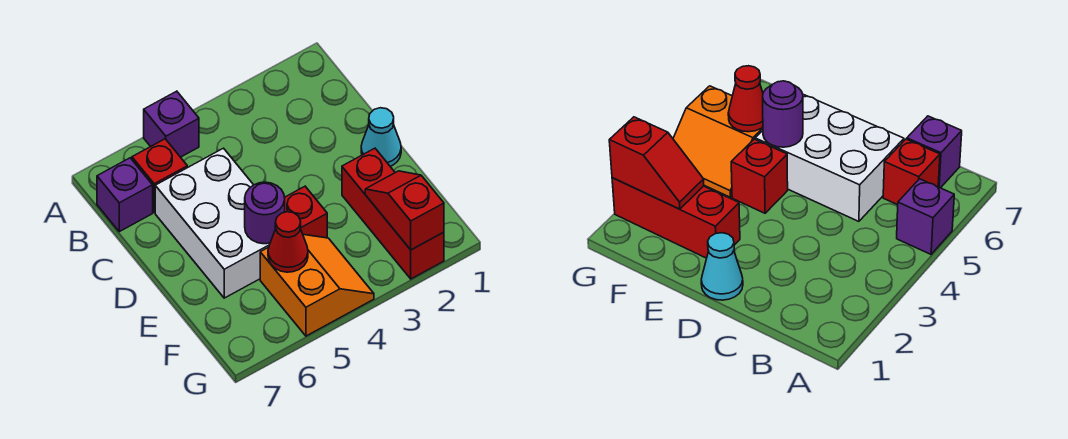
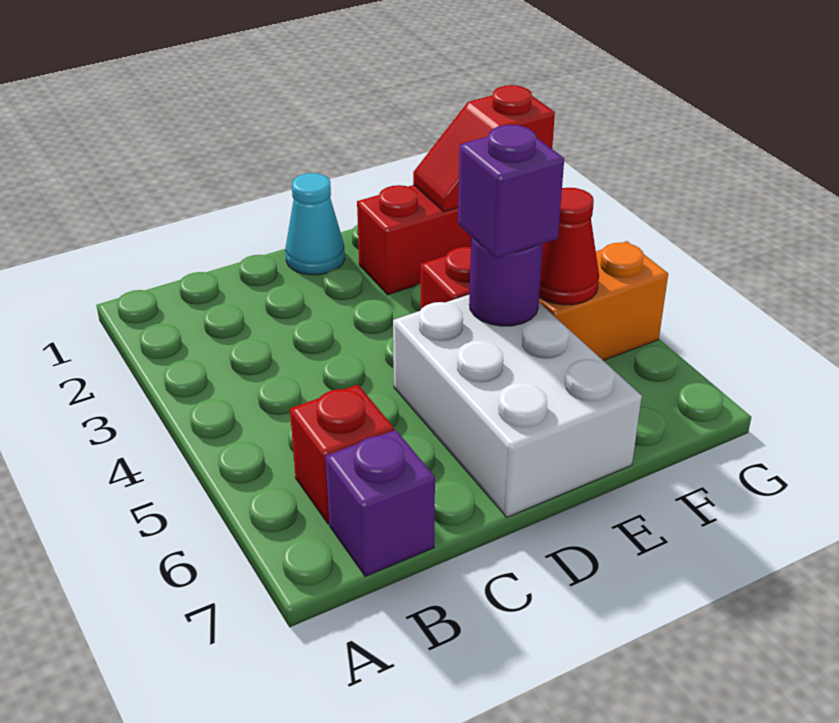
purple 1x1 brick [144,91,199,157] -> purple 1x1 brick moved to [458,125,564,259]
white 2x3 brick [155,148,270,298] -> white 2x3 brick turned to [393,295,642,517]

